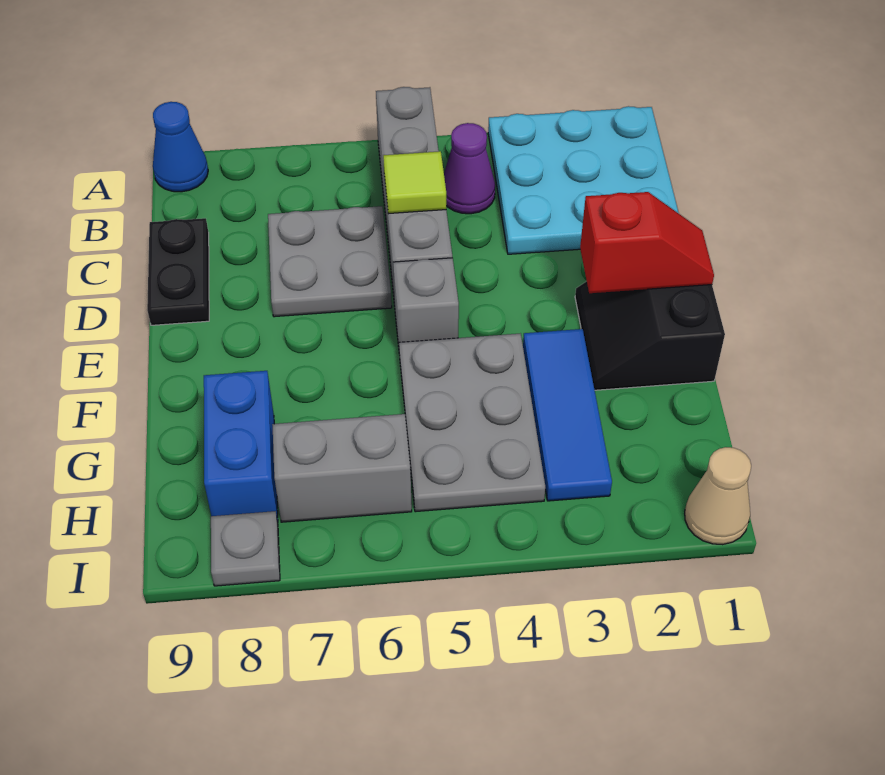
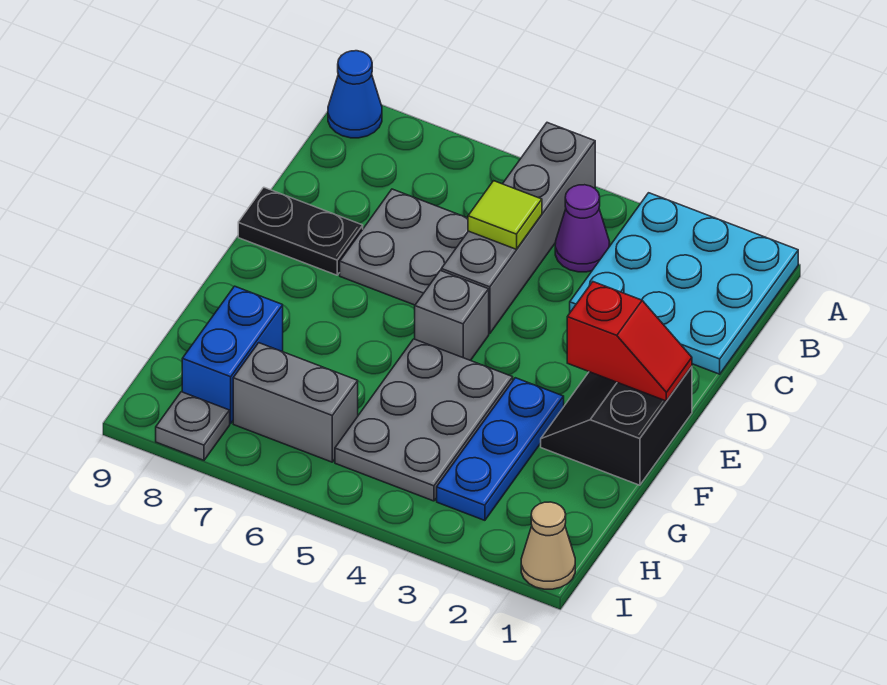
black 1x2 plate [147,218,209,325] -> black 1x2 plate turned to [238,187,363,275]
blue 1x3 tile [523,329,612,501] -> blue 1x3 plate [437,378,564,520]

